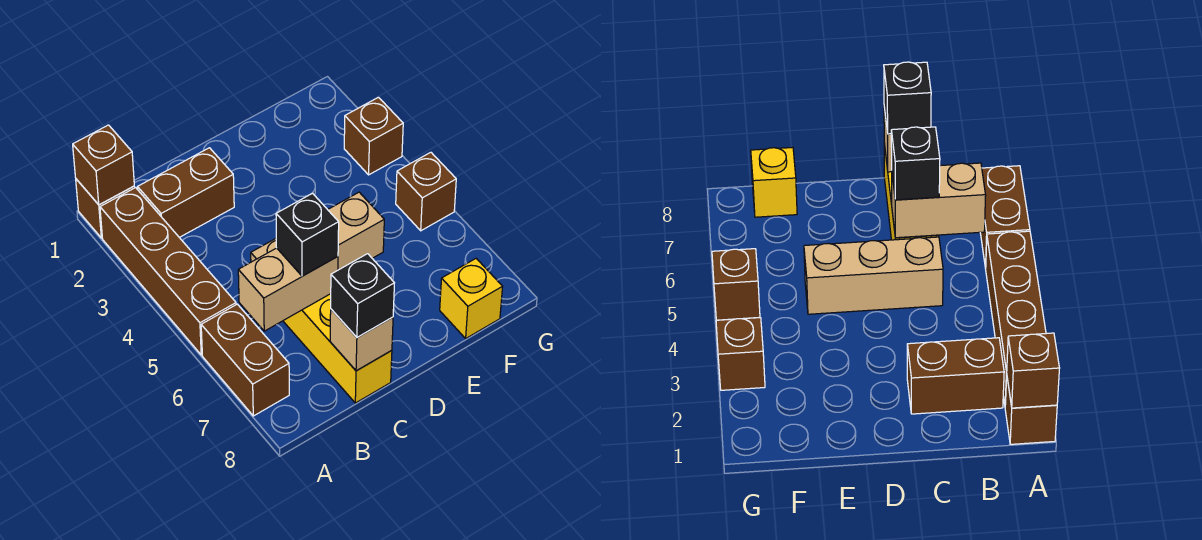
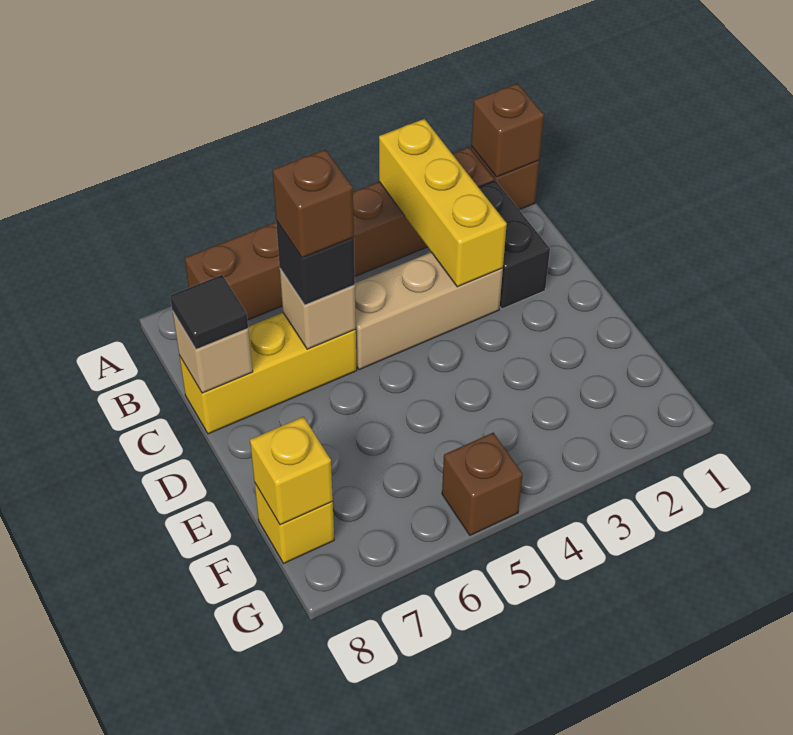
none -> yellow 1x3 brick [379,119,507,287]
brown 1x2 brick [137,148,234,237] -> black 1x2 brick [479,180,550,309]
tan 1x2 brick [238,248,338,331] -> tan 1x1 brick [280,269,356,349]
tan 1x3 brick [251,192,384,270] -> tan 1x3 brick turned to [355,252,503,370]
black 1x1 brick [331,254,394,337] -> black 1x1 tile [170,275,248,349]
none -> yellow 1x1 brick [250,417,333,525]
brown 1x1 brick [344,97,403,175] -> brown 1x1 brick moved to [273,149,354,258]

